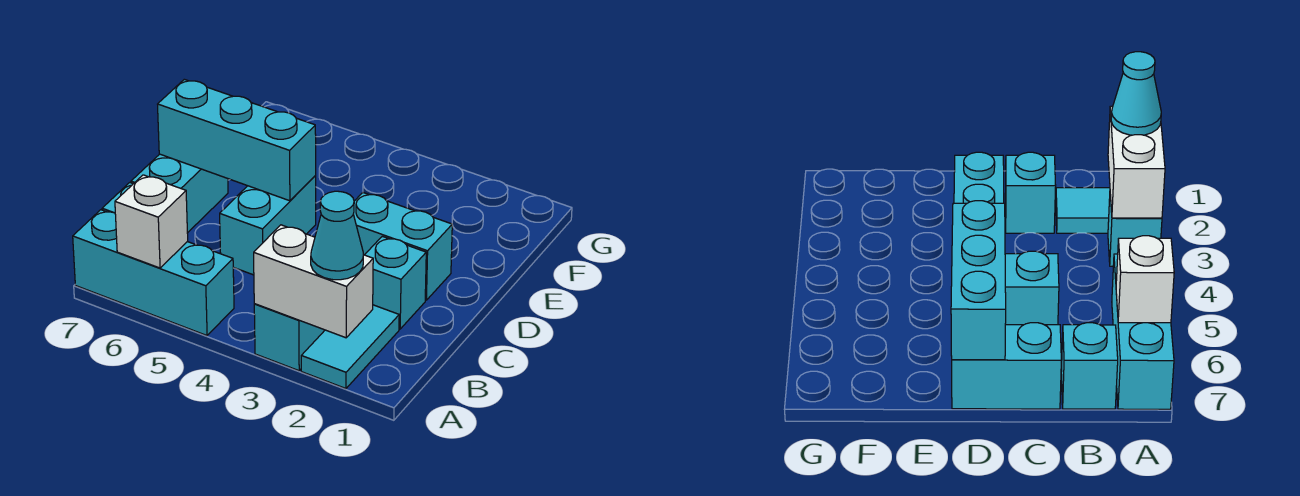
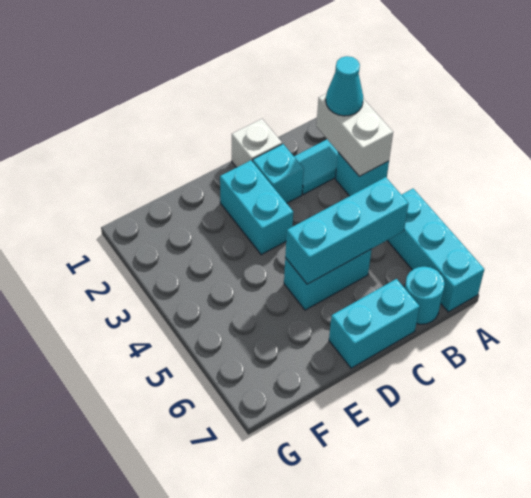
white 1x1 brick [115,175,188,268] -> white 1x1 brick moved to [232,119,282,167]
cyan 1x1 brick [1061,323,1118,409] -> cyan 1x1 round brick [405,267,445,324]
cyan 1x3 brick [158,79,316,201] -> cyan 1x3 brick turned to [285,177,409,284]

